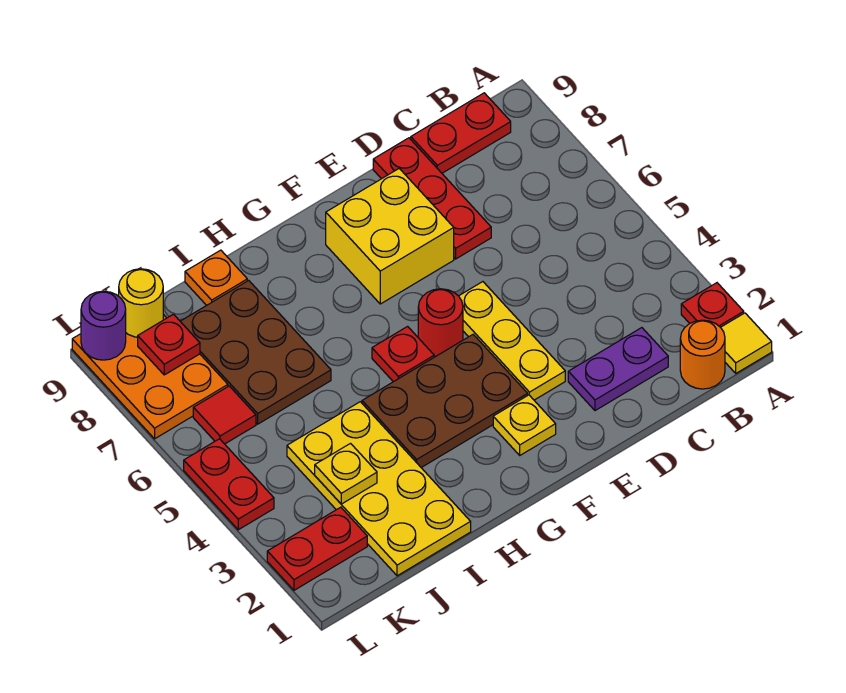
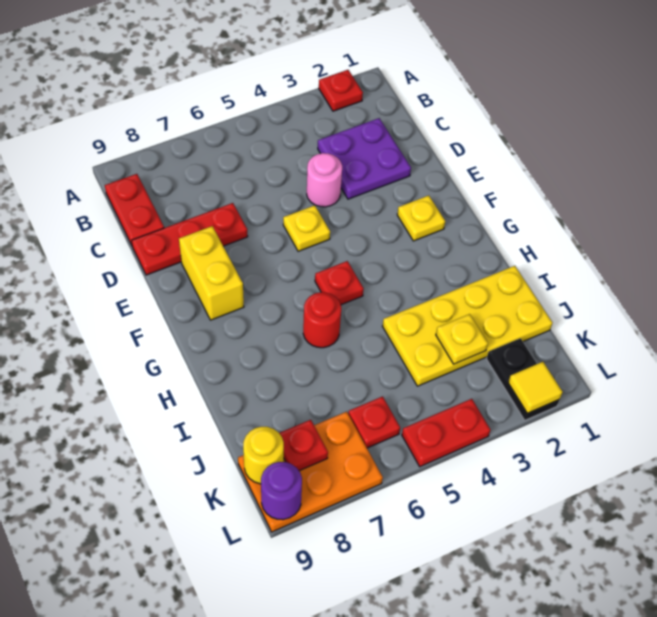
yellow 1x1 tile [721,313,772,373] -> yellow 1x1 tile moved to [508,362,563,413]
orange 1x1 round brick [680,320,725,389] -> none
purple 1x2 plate [568,328,668,411] -> purple 2x2 plate [318,118,411,199]
none -> pink 1x1 round brick [307,153,342,207]
yellow 1x3 plate [459,282,565,400] -> yellow 1x1 plate [283,205,330,251]
yellow 2x2 brick [326,169,454,304] -> yellow 1x2 brick [179,226,244,320]
brown 2x3 plate [362,335,528,467] -> none
red 1x1 round brick [418,289,463,357] -> red 1x1 round brick moved to [303,292,341,348]
brown 2x3 plate [180,280,331,424] -> none
orange 1x1 plate [185,250,247,305] -> none
red 1x2 plate [267,507,367,590] -> black 1x2 plate [487,338,560,420]
red 1x1 tile [193,386,256,444] -> red 1x1 plate [348,396,400,448]

